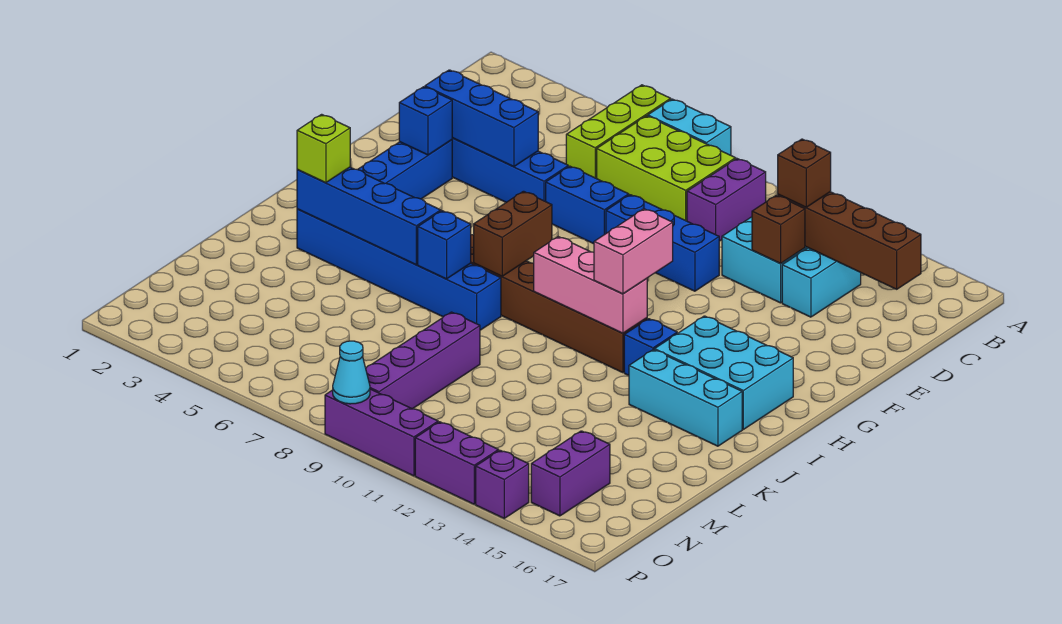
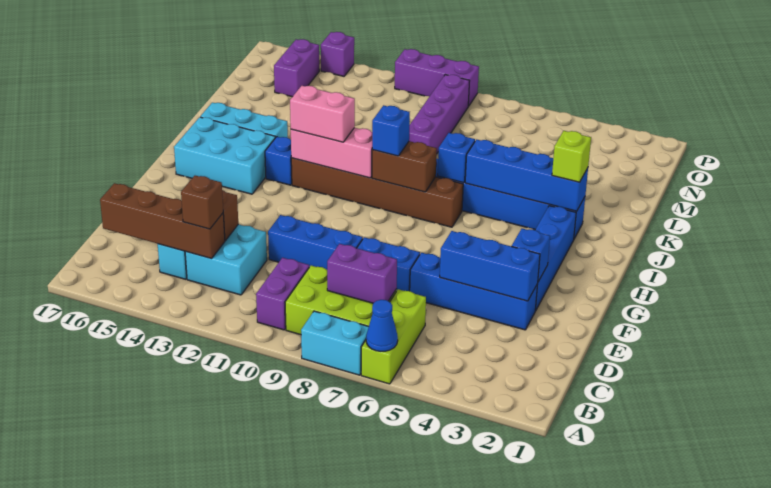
none -> blue 1x1 cone [366,300,398,351]
brown 1x2 brick [474,191,552,276] -> brown 1x2 brick turned to [372,141,437,192]
pink 1x2 brick [594,209,673,294] -> pink 1x2 brick turned to [290,86,355,142]
none -> blue 1x1 brick [372,105,410,156]
cyan 1x1 cone [333,341,370,404] -> none
purple 1x2 brick [415,422,499,504] -> purple 1x2 brick moved to [327,244,397,303]

